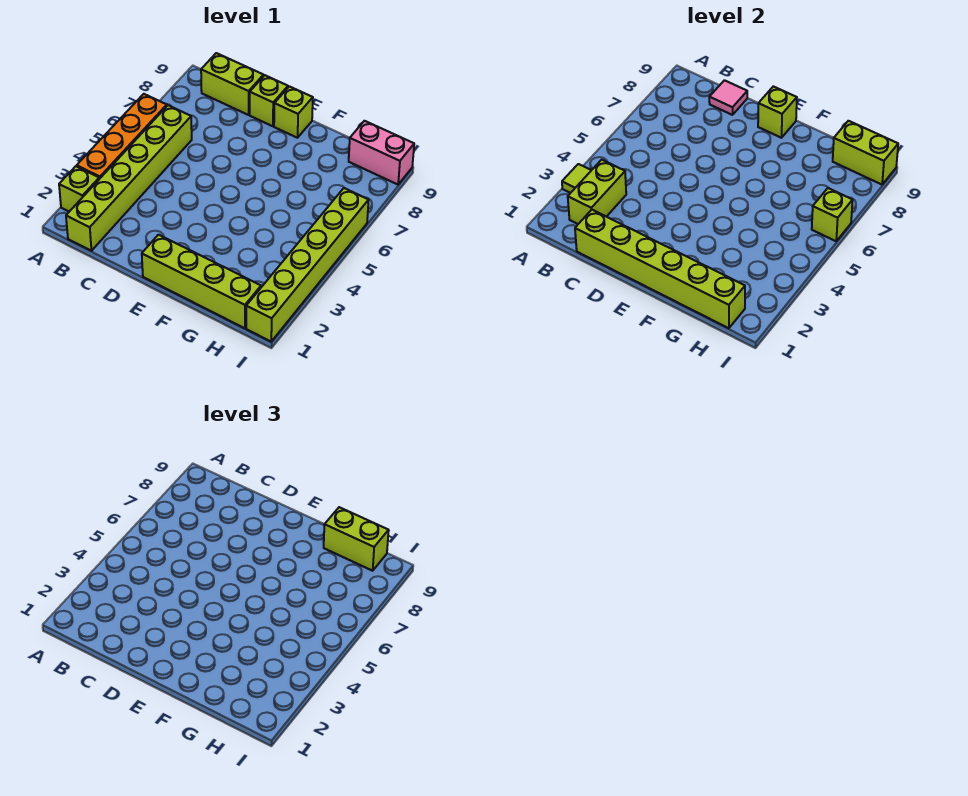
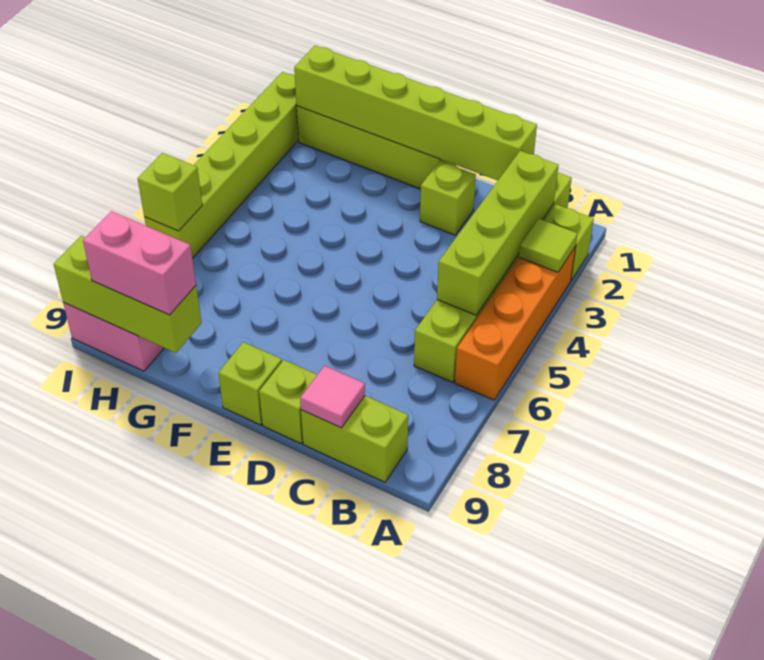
lime 1x2 brick [568,160,626,224] -> lime 1x4 brick [437,151,559,315]
lime 1x1 brick [758,86,797,138] -> lime 1x1 brick moved to [420,161,476,235]
lime 1x2 brick [324,507,389,571] -> pink 1x2 brick [83,211,196,315]
lime 1x2 brick [833,121,898,185] -> lime 1x3 brick [54,236,202,353]

